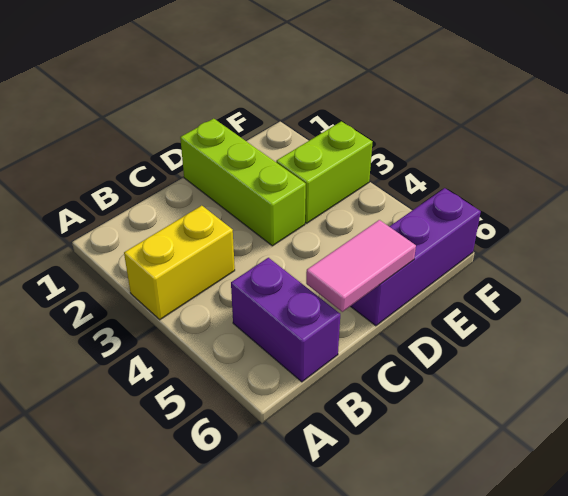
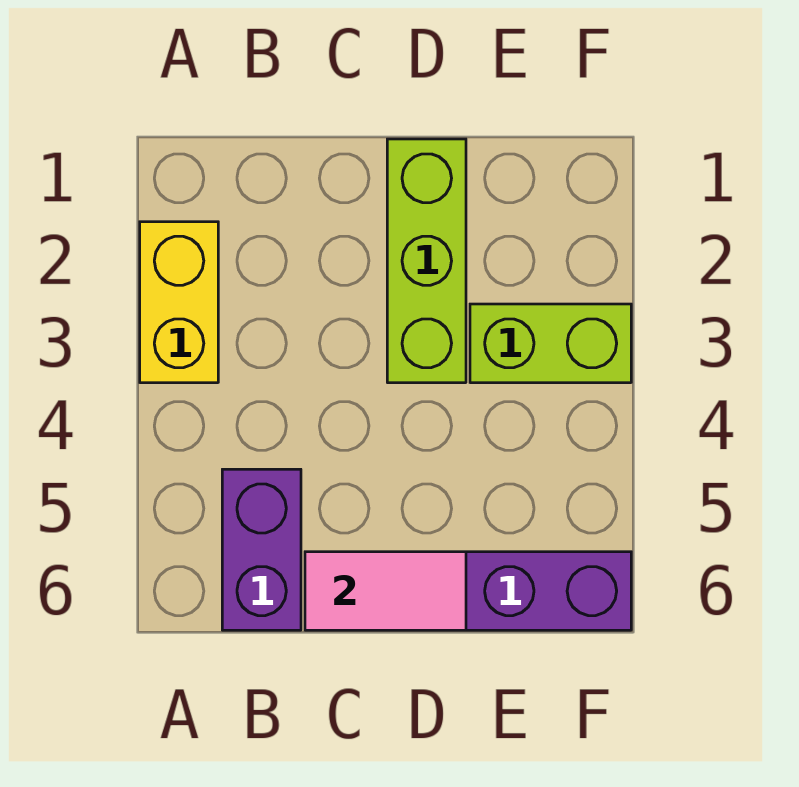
yellow 1x2 brick [124,206,235,320] -> yellow 1x2 brick turned to [140,222,218,383]

